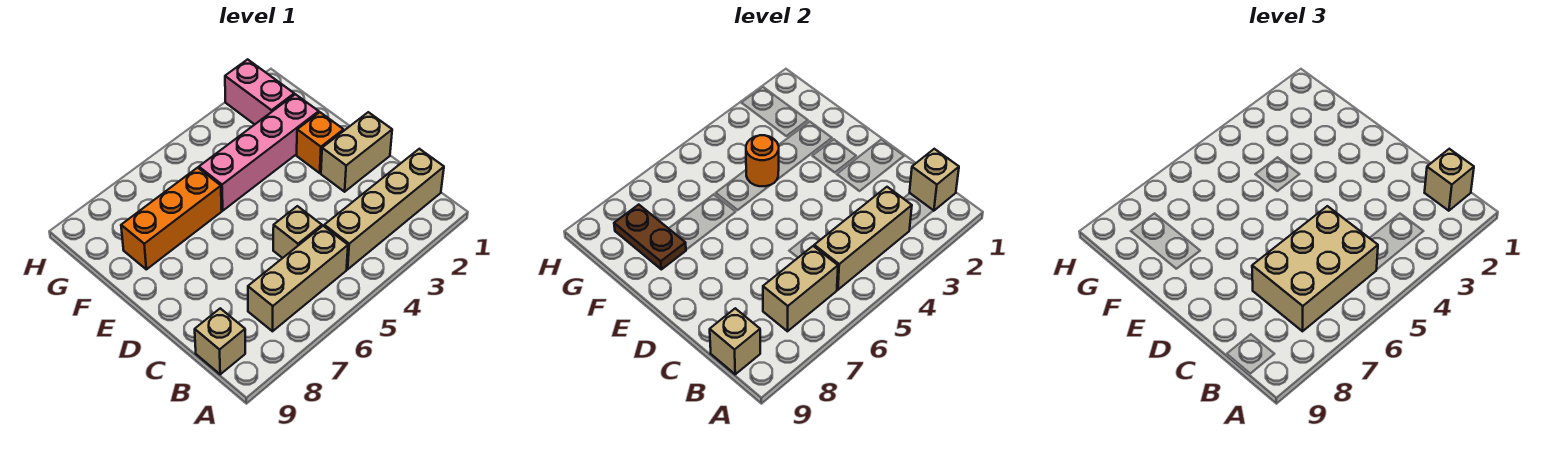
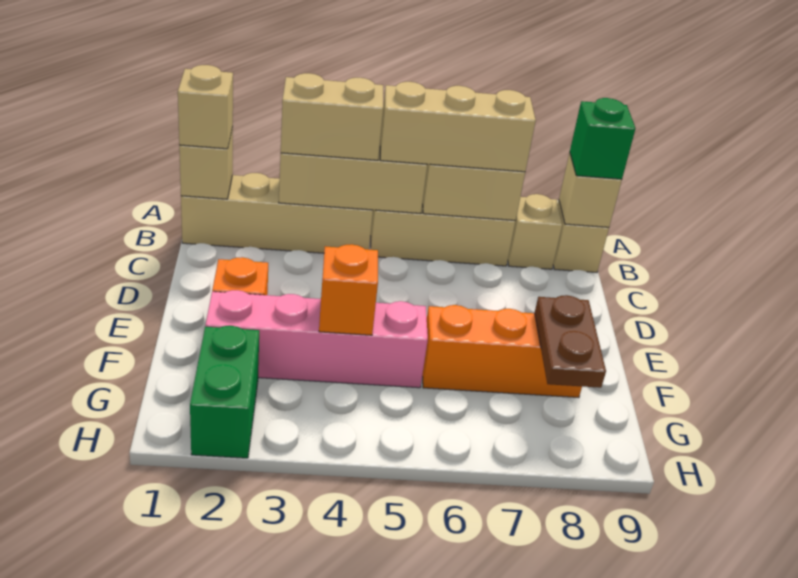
tan 2x3 brick [1252,206,1378,331] -> tan 1x3 brick [380,82,536,172]
none -> green 1x1 brick [570,98,635,179]
tan 1x1 brick [273,206,322,258] -> tan 1x1 brick moved to [508,194,562,269]
tan 1x2 brick [321,112,392,192] -> tan 1x2 brick moved to [281,73,383,160]
orange 1x1 round brick [746,135,779,186] -> orange 1x1 brick [319,244,378,335]
pink 1x2 brick [225,59,294,125] -> green 1x2 brick [190,326,259,458]

